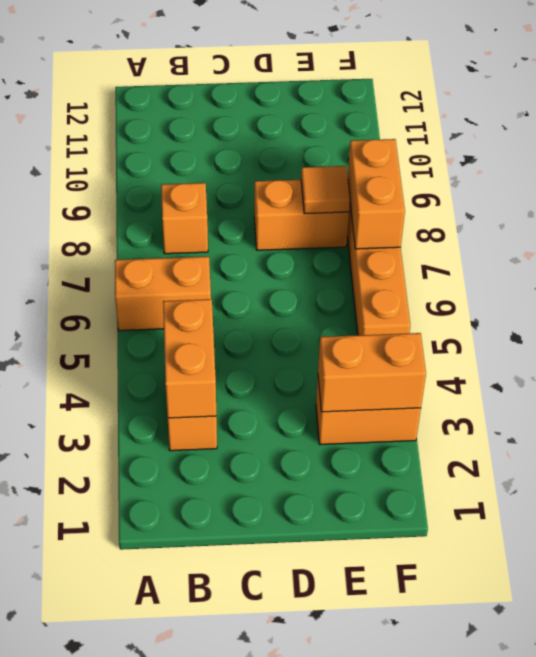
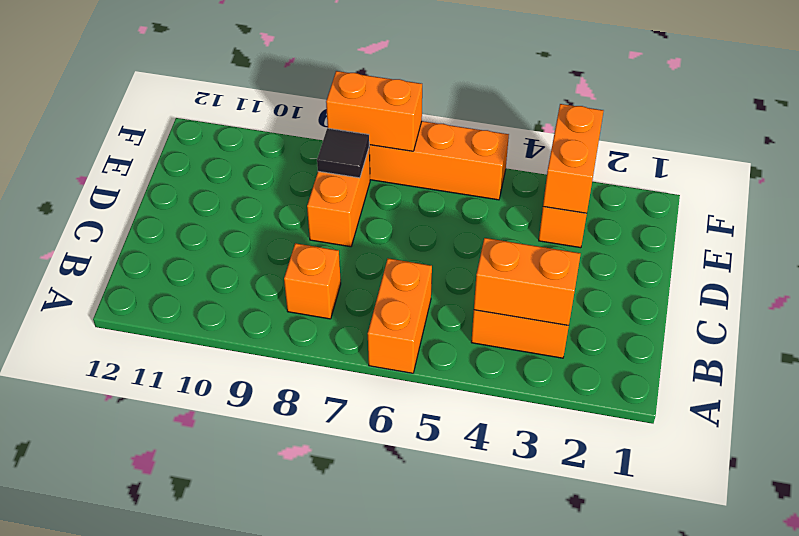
orange 1x1 tile [301,166,350,214] -> black 1x1 tile [317,128,369,178]

